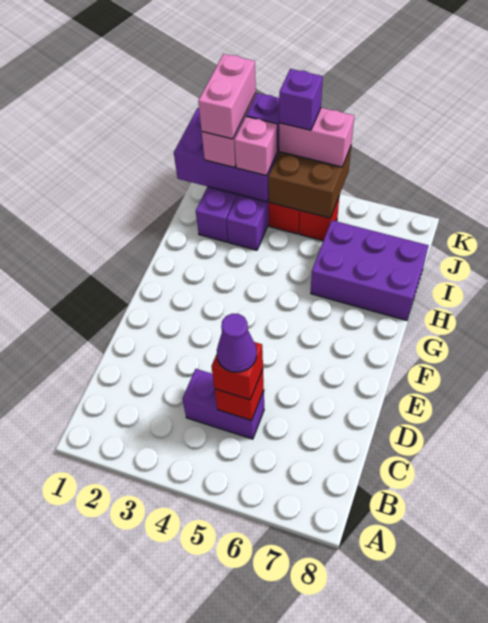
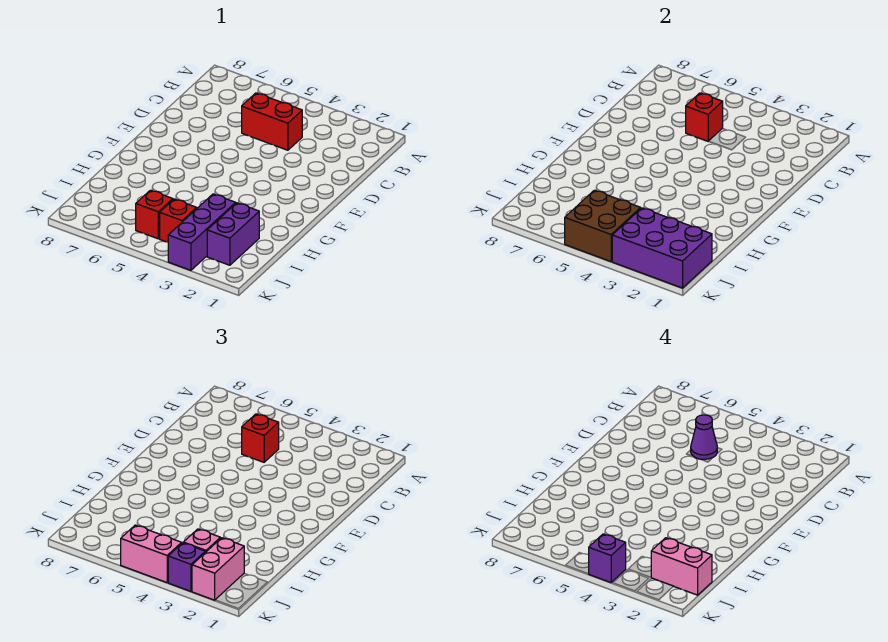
purple 1x2 brick [182,369,264,439] -> red 1x2 brick [242,93,302,150]
purple 2x3 brick [311,220,429,320] -> none
pink 1x2 brick [198,54,256,139] -> pink 1x2 brick turned to [651,538,712,595]

